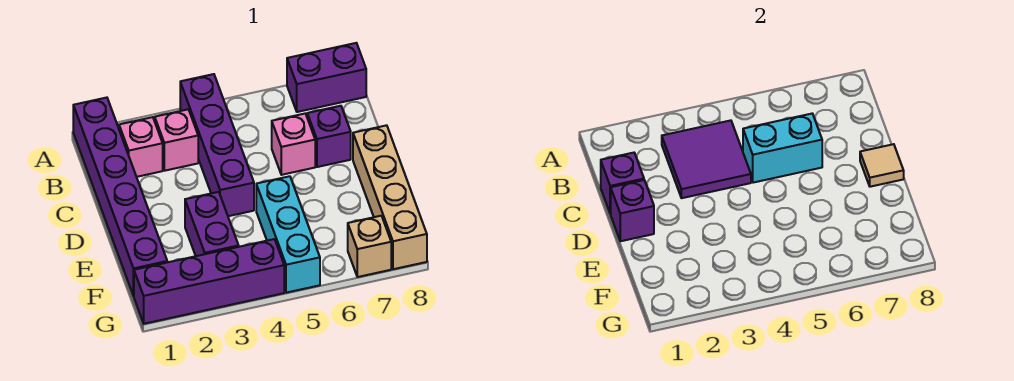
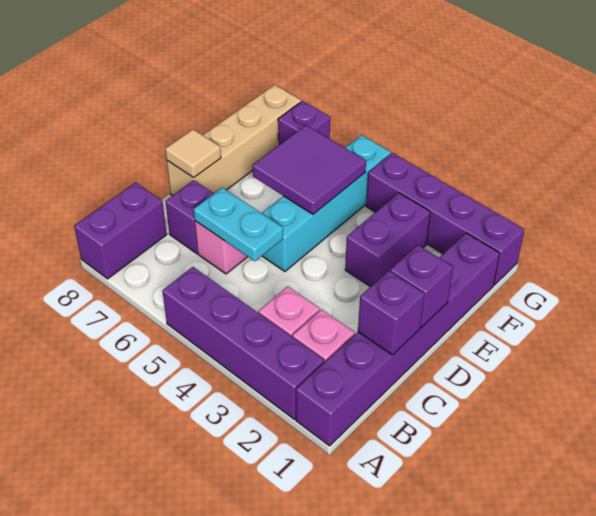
purple 1x4 brick [180,74,254,216] -> purple 1x4 brick turned to [163,267,324,419]
purple 1x2 brick [287,43,366,112] -> purple 1x2 brick turned to [74,183,167,279]
purple 2x2 tile [662,120,751,198] -> purple 2x2 tile moved to [253,125,366,214]
cyan 1x2 brick [743,114,822,183] -> cyan 1x2 plate [194,188,283,261]
cyan 1x3 brick [256,176,320,293] -> cyan 1x4 brick [262,135,391,271]
tan 1x1 brick [348,216,391,277] -> purple 1x1 brick [278,101,330,145]

